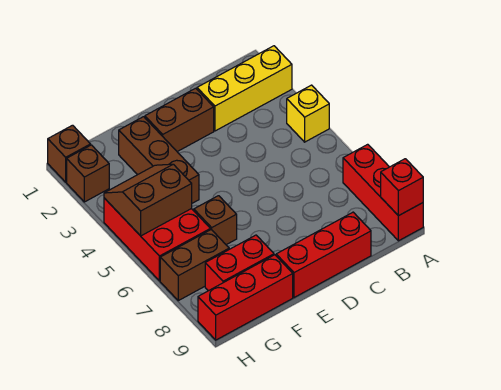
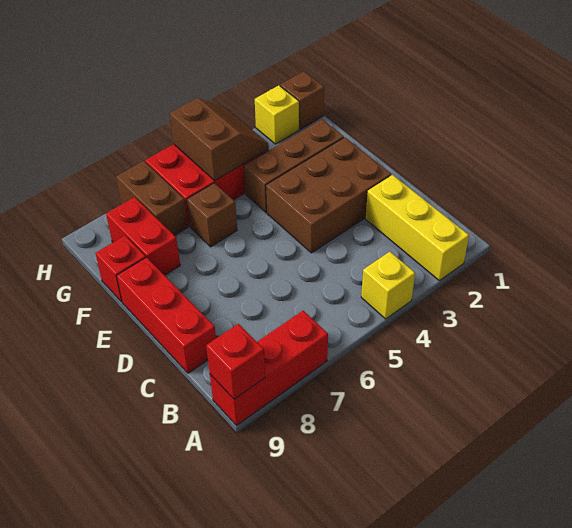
brown 1x2 brick [145,88,214,152] -> brown 2x3 brick [266,137,391,253]
red 1x3 brick [198,255,293,340] -> red 1x1 brick [95,236,146,302]
brown 1x1 brick [67,145,109,202] -> yellow 1x1 brick [255,85,299,144]

